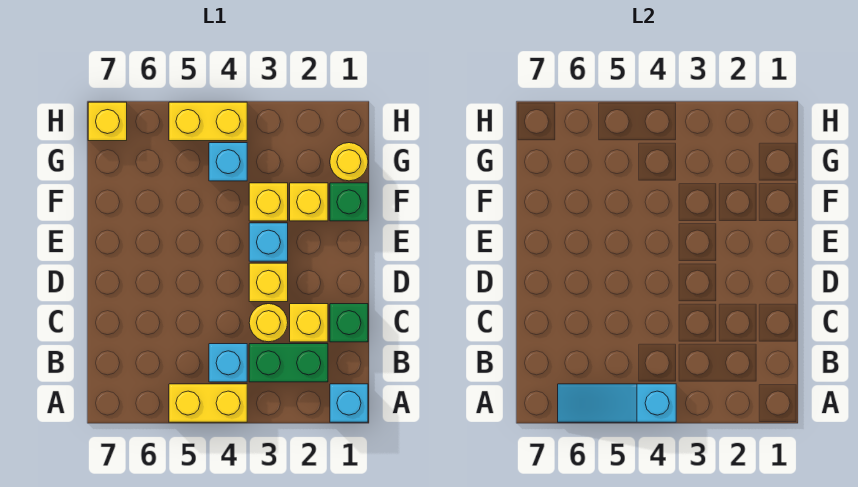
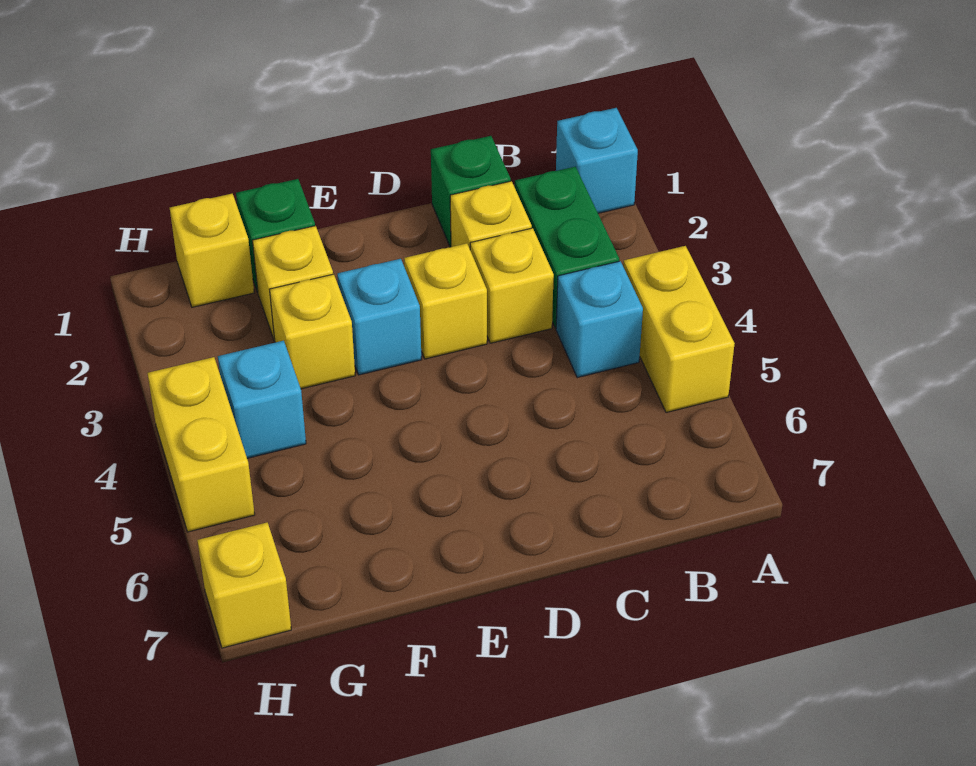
cyan 1x3 slope [558,384,676,422] -> none
yellow 1x1 round brick [249,304,288,342] -> yellow 1x1 brick [470,228,554,343]
yellow 1x1 round brick [330,143,368,181] -> yellow 1x1 brick [170,194,254,307]

